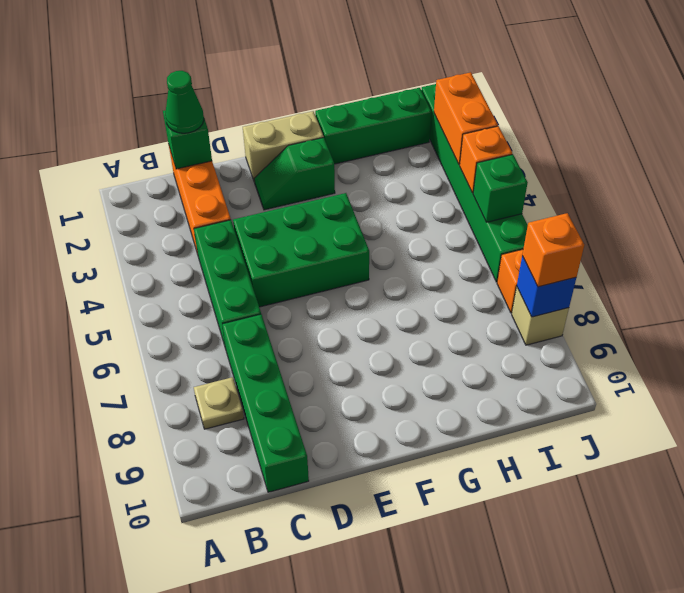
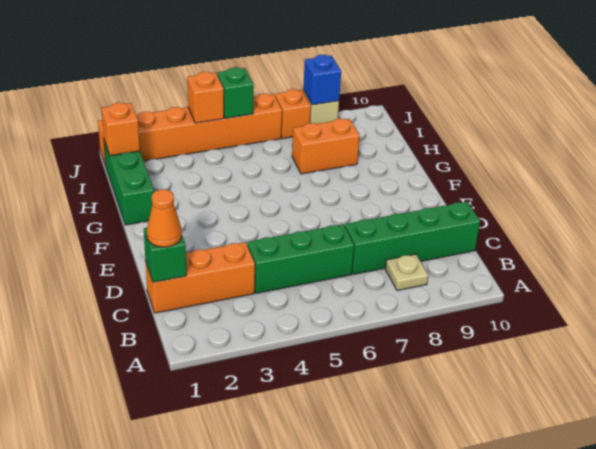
green 1x1 cone [165,71,204,133] -> orange 1x1 cone [147,189,182,247]
green 2x3 brick [233,193,369,307] -> none
tan 1x2 brick [243,111,324,182] -> none
green 1x2 slope [254,138,335,210] -> none
green 1x6 brick [421,84,528,282] -> orange 1x6 brick [98,94,282,166]
orange 1x2 brick [434,72,498,165] -> orange 1x2 brick moved to [292,119,360,174]
orange 1x1 brick [522,213,584,287] -> orange 1x1 brick moved to [102,103,140,156]

